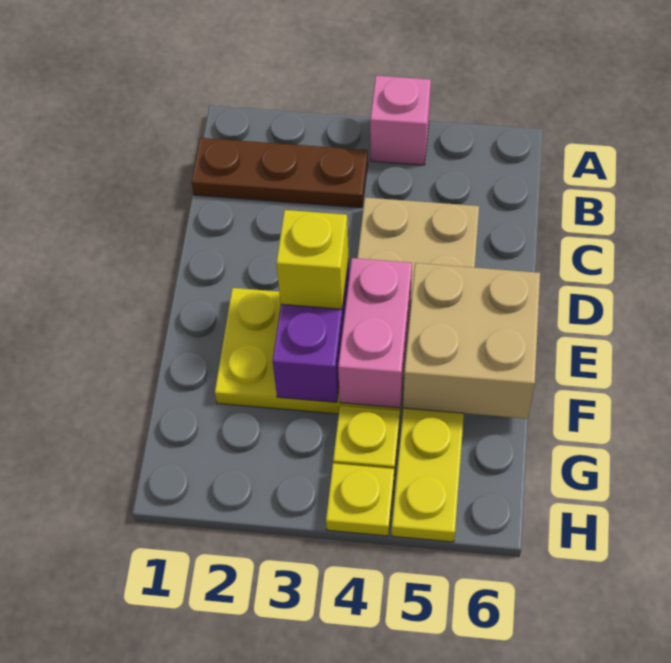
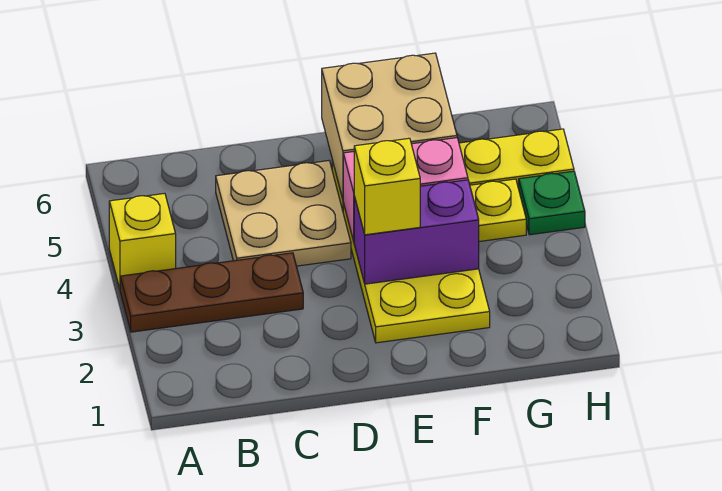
pink 1x1 brick [370,76,431,165] -> yellow 1x1 brick [109,193,176,289]
brown 1x3 plate [192,138,368,208] -> brown 1x3 plate turned to [120,253,303,332]
yellow 1x1 plate [326,463,394,536] -> green 1x1 plate [519,171,585,235]

